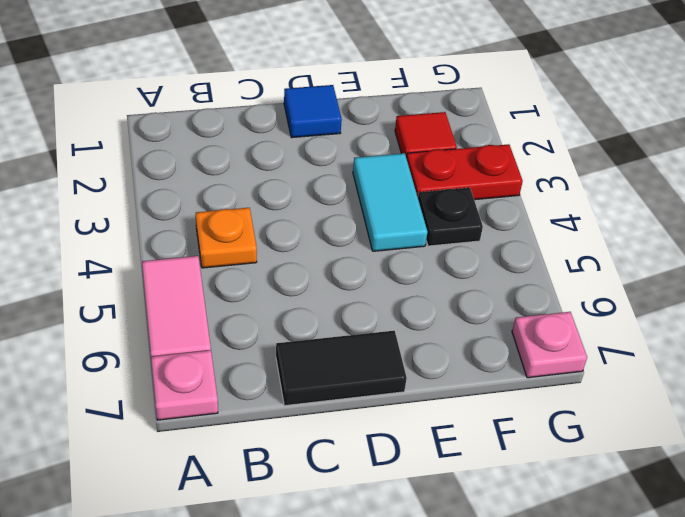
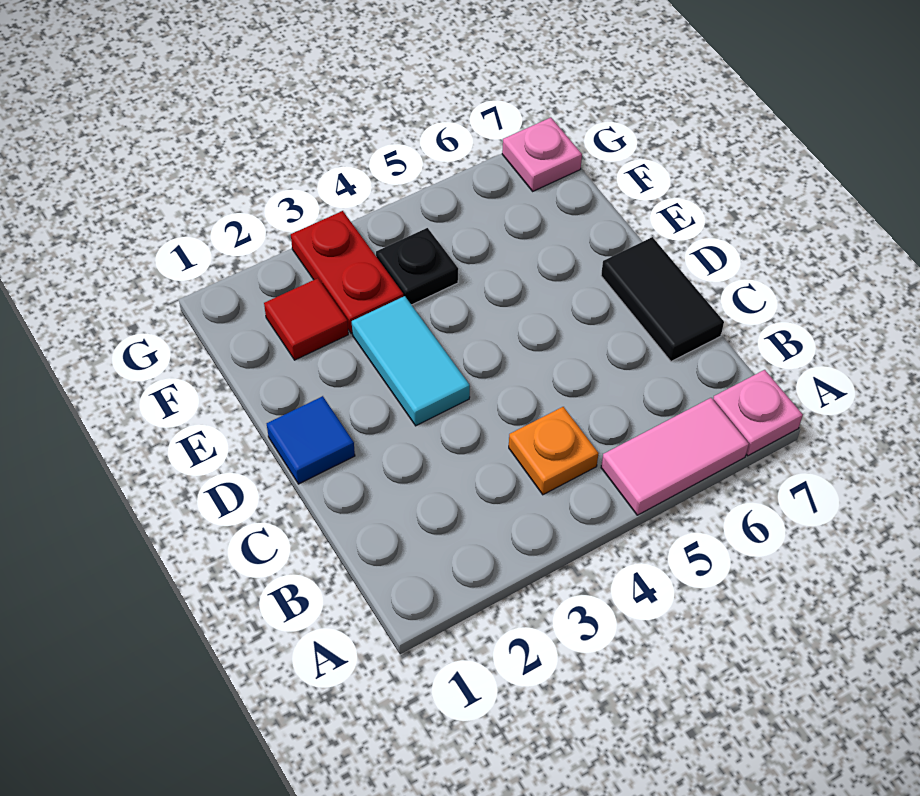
cyan 1x2 tile [353,153,427,251] -> cyan 1x2 tile turned to [352,296,470,426]

